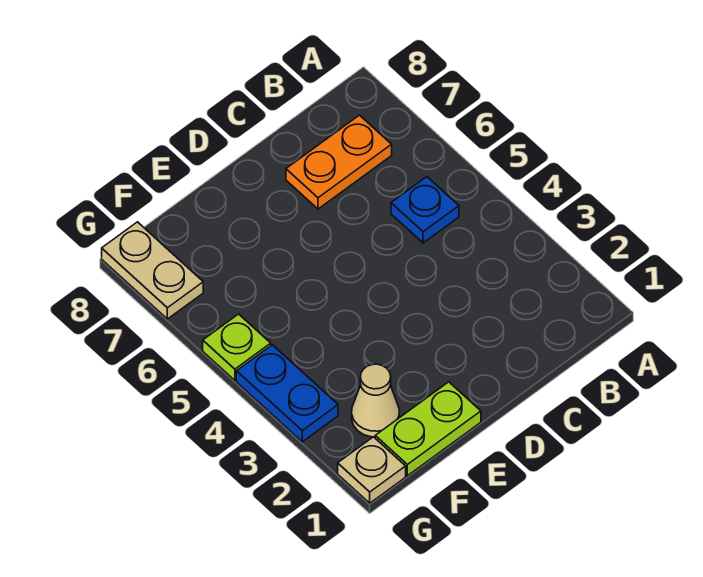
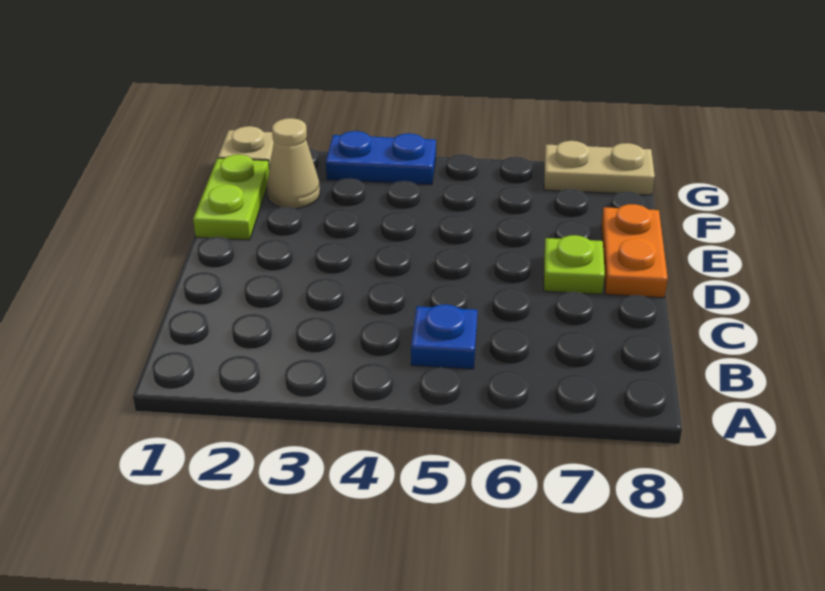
orange 1x2 plate [286,115,392,209] -> orange 1x2 plate moved to [601,204,668,298]
lime 1x1 plate [203,314,271,380] -> lime 1x1 plate moved to [544,235,605,294]

